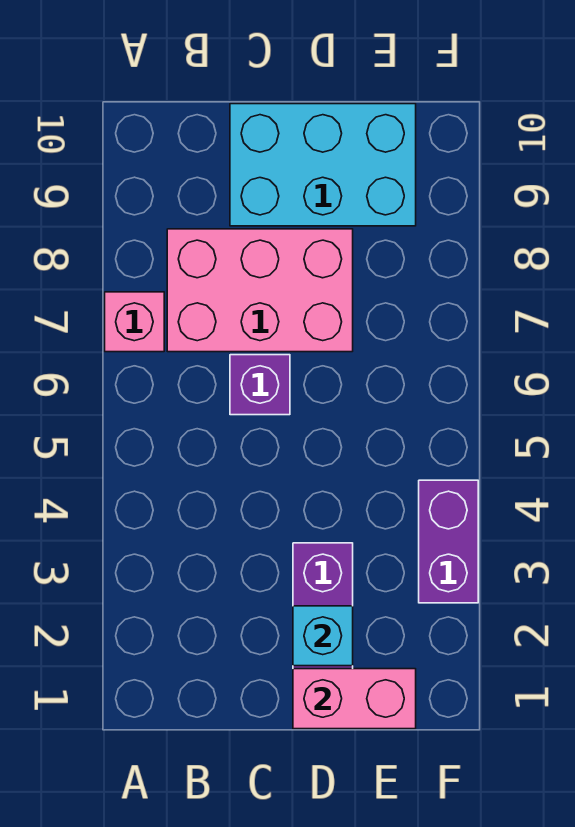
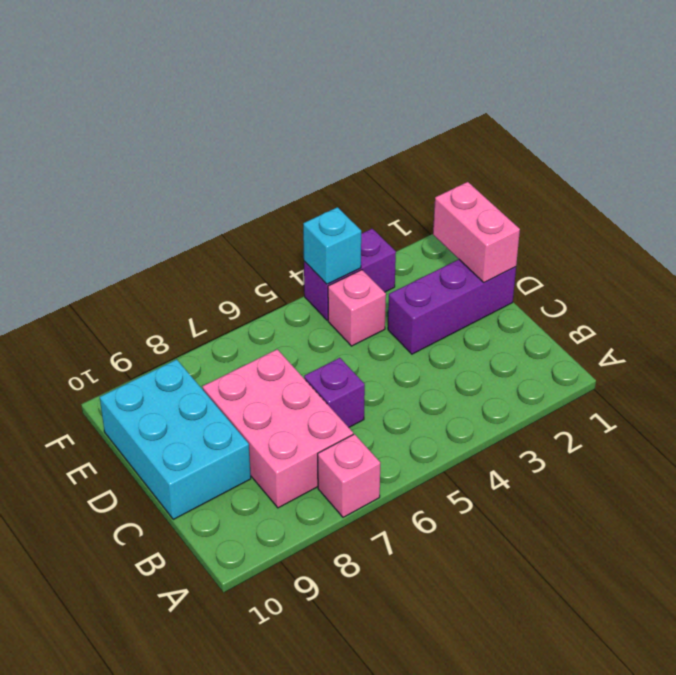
cyan 1x1 brick [293,606,353,666] -> cyan 1x1 brick moved to [303,207,361,284]
none -> pink 1x1 brick [328,270,386,346]

